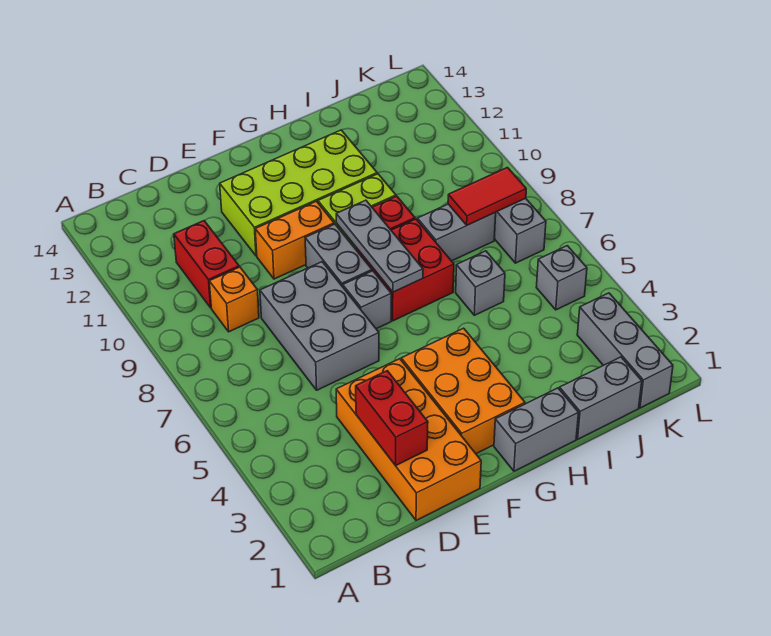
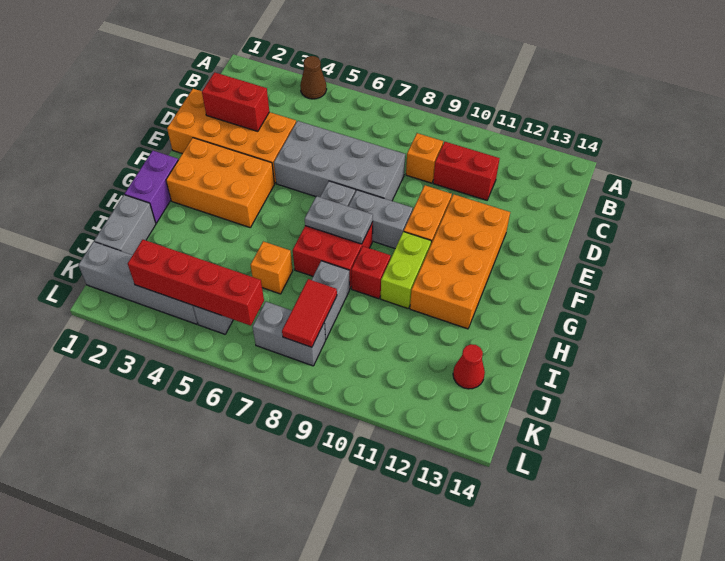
none -> brown 1x1 cone [300,56,327,99]
grey 2x3 brick [260,262,379,390] -> grey 2x4 brick [274,121,405,201]
lime 2x4 brick [220,130,377,256] -> orange 2x4 brick [410,194,510,329]
grey 1x2 brick [494,388,579,471] -> purple 1x2 brick [125,151,178,223]
grey 1x3 plate [336,200,423,292] -> grey 1x2 plate [305,196,373,244]
grey 1x1 brick [456,251,505,315] -> orange 1x1 brick [251,241,293,294]
none -> red 1x1 cone [453,344,485,389]
grey 1x3 brick [577,293,673,408] -> grey 1x4 brick [78,242,197,324]
none -> red 1x4 brick [128,240,264,326]

